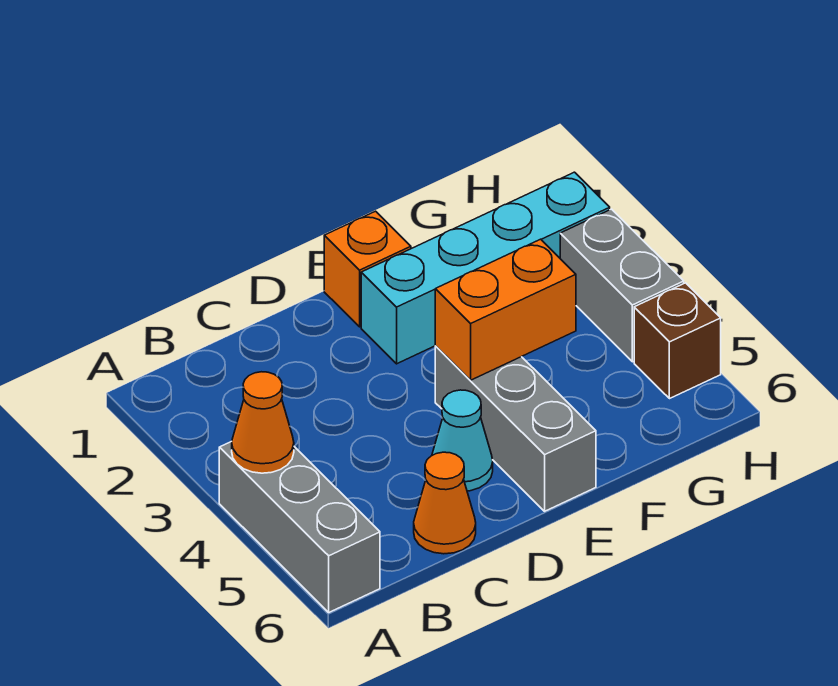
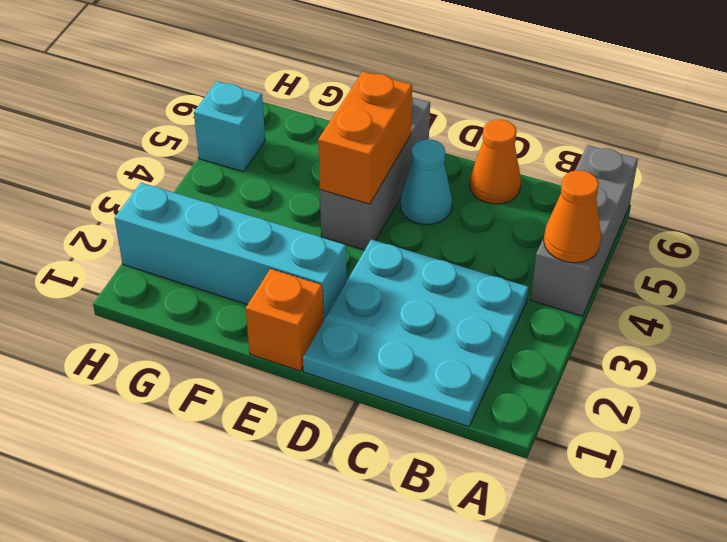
none -> cyan 3x3 plate [303,239,529,427]
orange 1x2 brick [435,239,576,380] -> orange 1x2 brick turned to [318,72,412,204]
grey 1x2 brick [560,209,684,362] -> none
brown 1x1 brick [634,283,721,399] -> cyan 1x1 brick [194,81,265,172]

